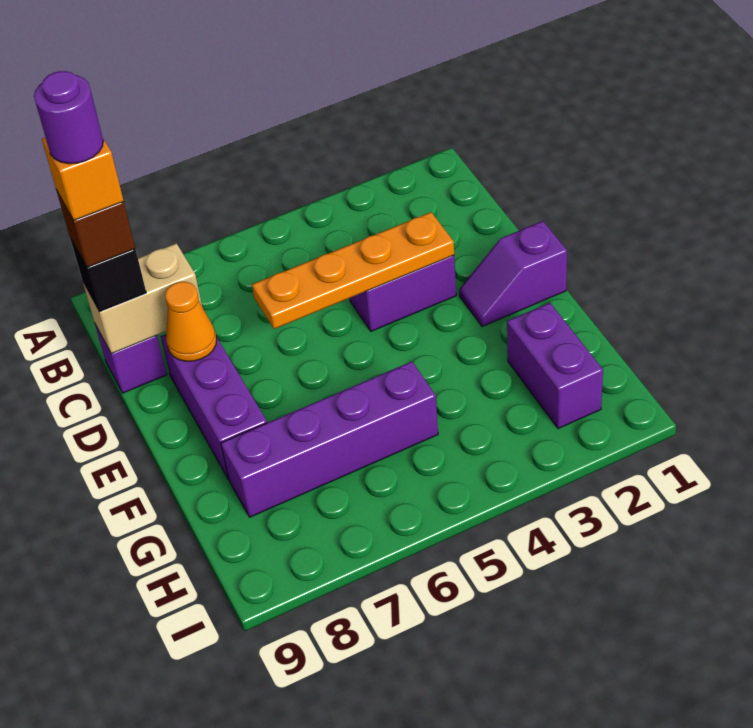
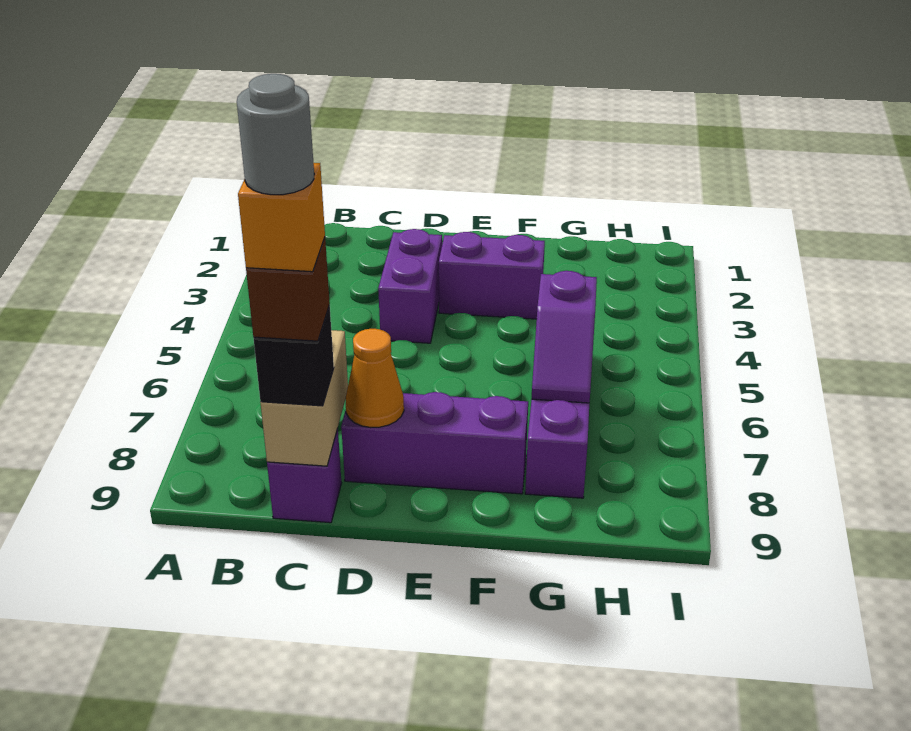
purple 1x1 round brick [34,71,103,164] -> grey 1x1 round brick [237,74,314,195]
orange 1x4 plate [252,212,454,329] -> none
purple 1x2 slope [459,221,567,327] -> purple 1x2 slope moved to [532,271,597,403]
purple 1x2 brick [507,303,603,429] -> purple 1x2 brick moved to [439,232,545,319]

